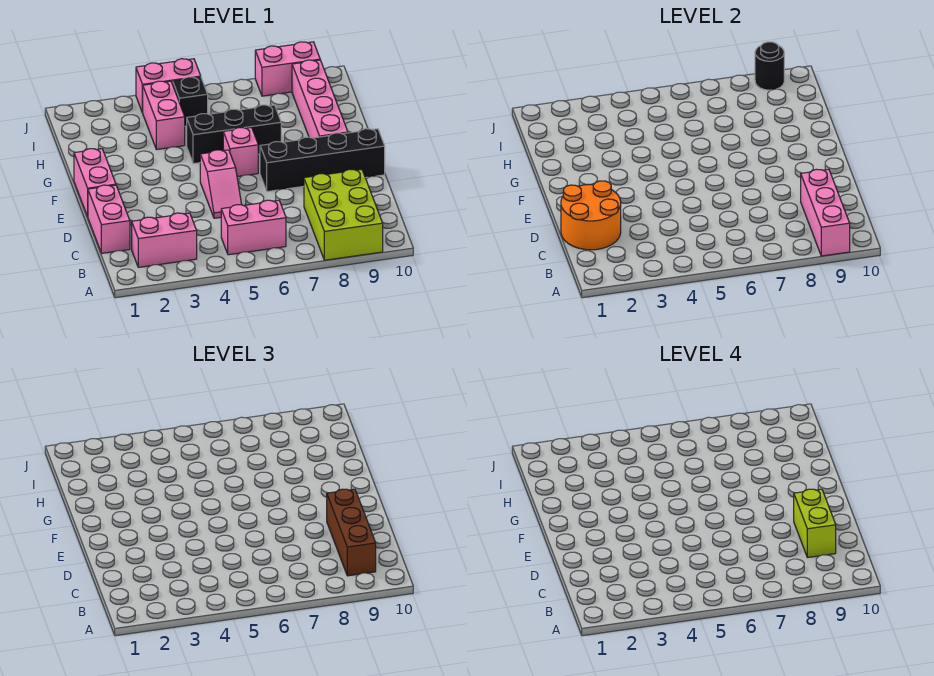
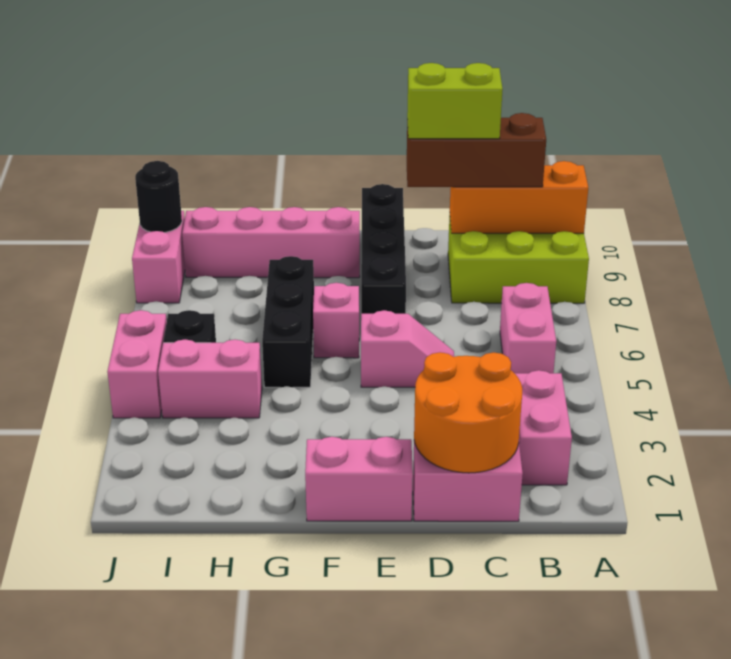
pink 1x3 brick [801,169,850,256] -> orange 1x3 brick [450,161,588,233]

